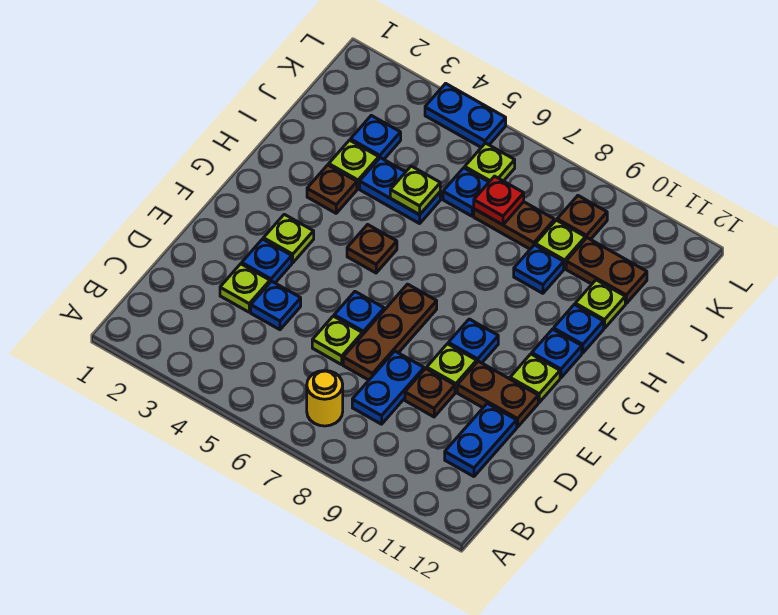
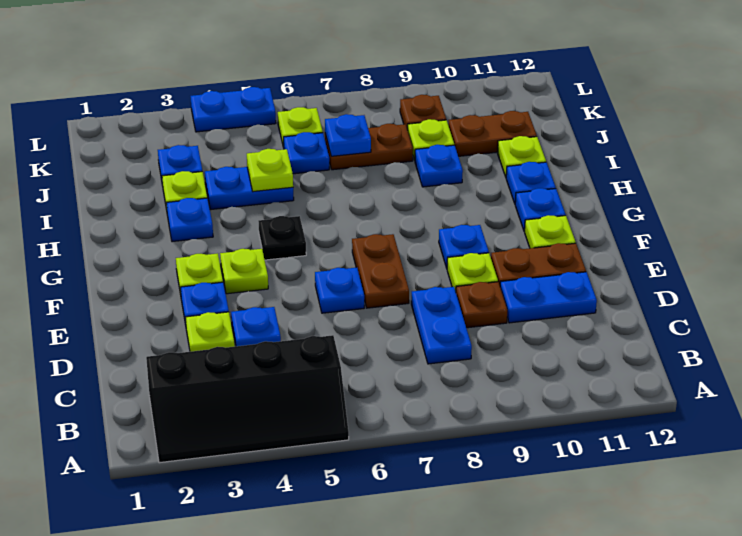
none -> black 2x4 slope [146,335,349,463]
yellow 1x1 round brick [307,371,343,426] -> none
blue 1x2 plate [445,403,517,477] -> blue 1x2 plate turned to [500,272,597,323]
lime 1x1 plate [312,316,362,365] -> lime 1x1 plate moved to [220,249,268,294]
brown 1x3 plate [343,284,437,380] -> brown 1x2 plate [352,234,409,308]
brown 1x1 plate [347,225,397,273] -> black 1x1 plate [259,216,306,260]
brown 1x1 plate [307,165,357,213] -> blue 1x1 plate [166,198,213,242]
red 1x1 plate [474,176,524,225] -> blue 1x1 plate [325,114,371,156]

